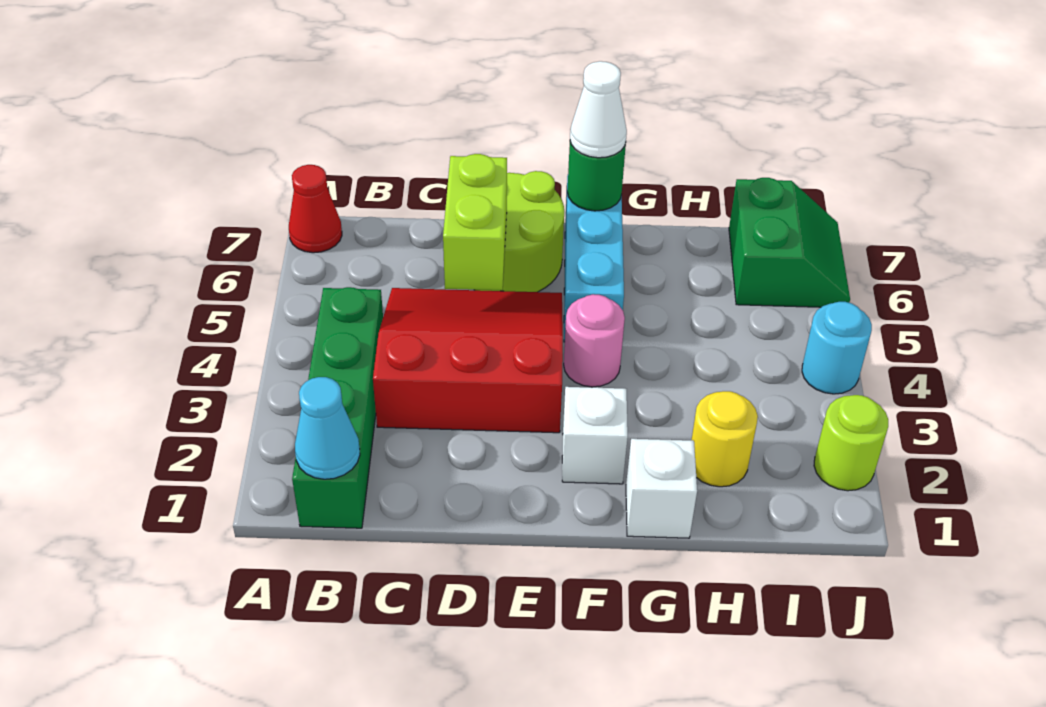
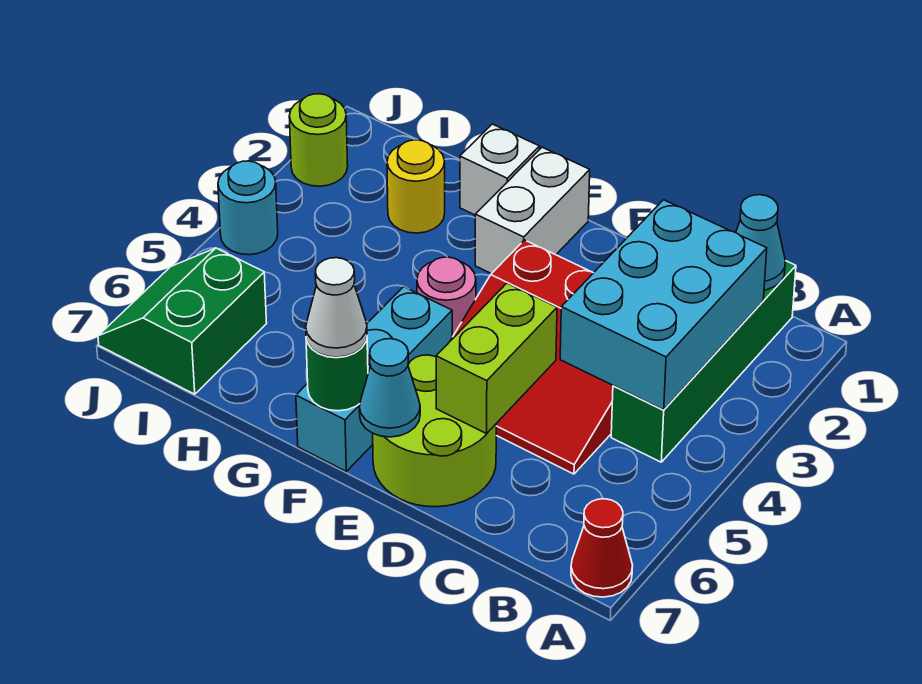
none -> cyan 2x3 brick [560,200,767,410]
none -> cyan 1x1 cone [359,339,420,437]
white 1x1 brick [562,387,628,484] -> white 1x2 brick [475,147,590,274]

